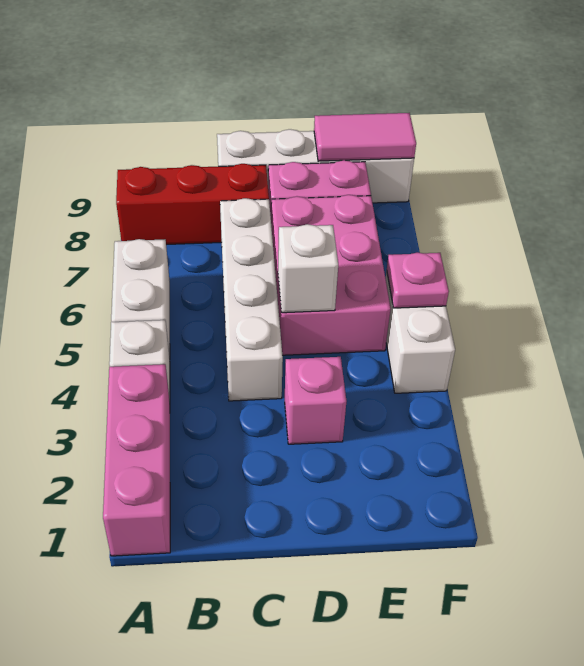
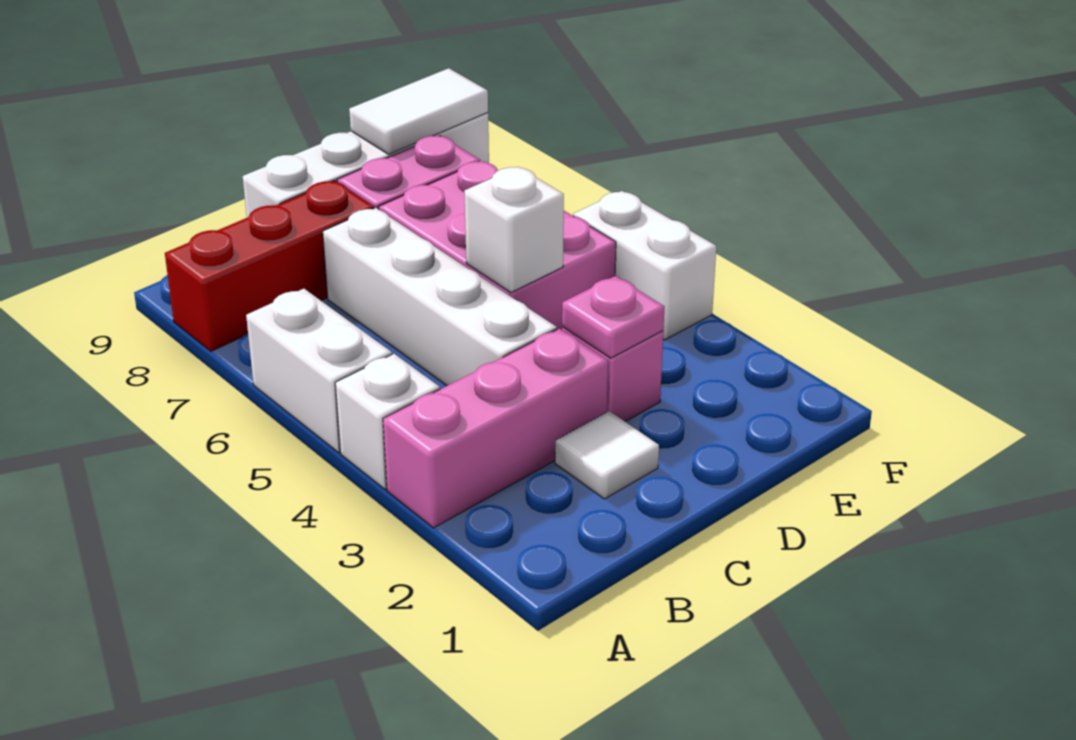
pink 1x3 brick [103,364,170,556] -> pink 1x3 brick turned to [383,329,608,528]
none -> white 1x1 tile [555,411,659,499]
pink 1x2 tile [314,113,416,161] -> white 1x2 tile [349,68,488,154]
pink 1x1 plate [387,253,449,308] -> pink 1x1 plate moved to [562,276,664,358]

